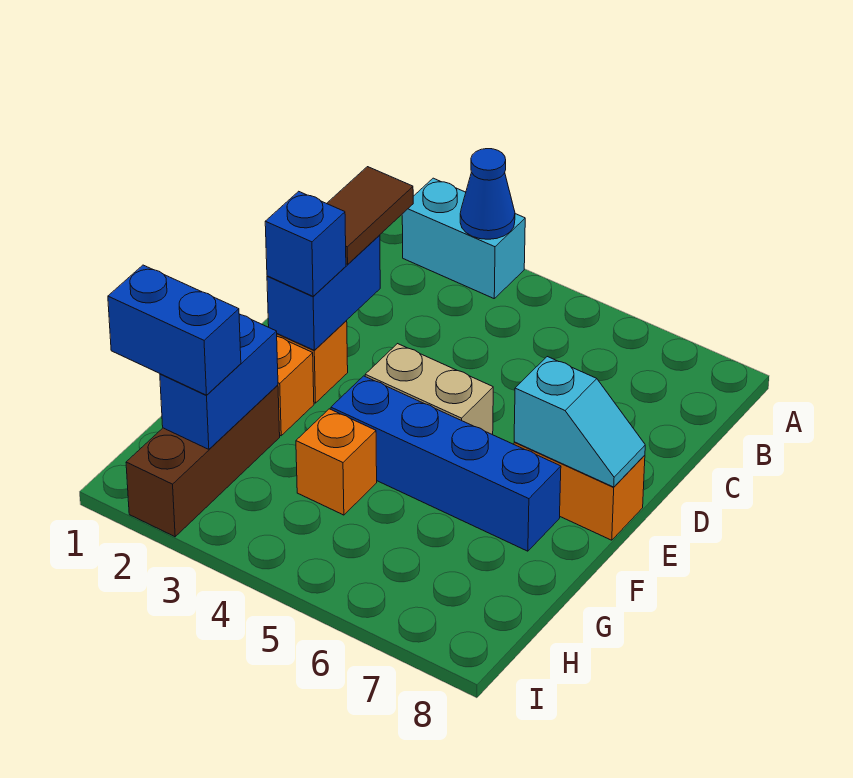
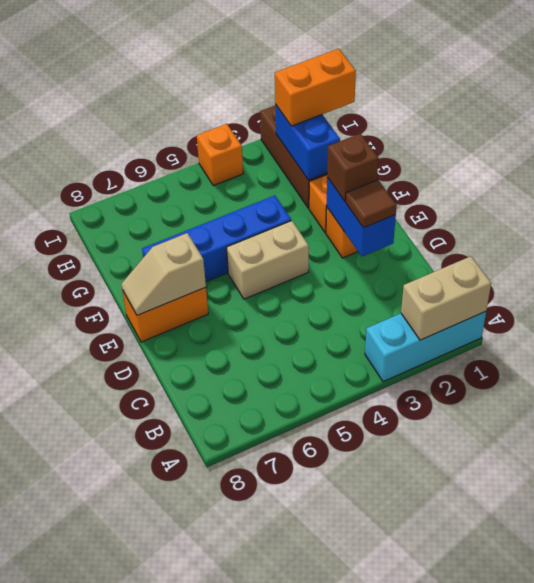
none -> tan 1x2 brick [401,256,491,340]
cyan 1x2 brick [402,178,525,298] -> cyan 1x3 brick [365,312,486,382]
blue 1x1 cone [460,149,515,239] -> none
brown 1x2 tile [327,167,413,264] -> brown 1x1 tile [345,180,397,228]
blue 1x1 brick [265,191,346,296] -> brown 1x1 brick [327,134,379,201]
cyan 1x2 slope [514,357,645,487] -> tan 1x2 slope [121,233,206,315]
orange 1x1 brick [296,409,377,515] -> orange 1x1 brick moved to [197,124,243,186]
blue 1x2 brick [108,265,241,395] -> orange 1x2 brick [275,49,356,126]

